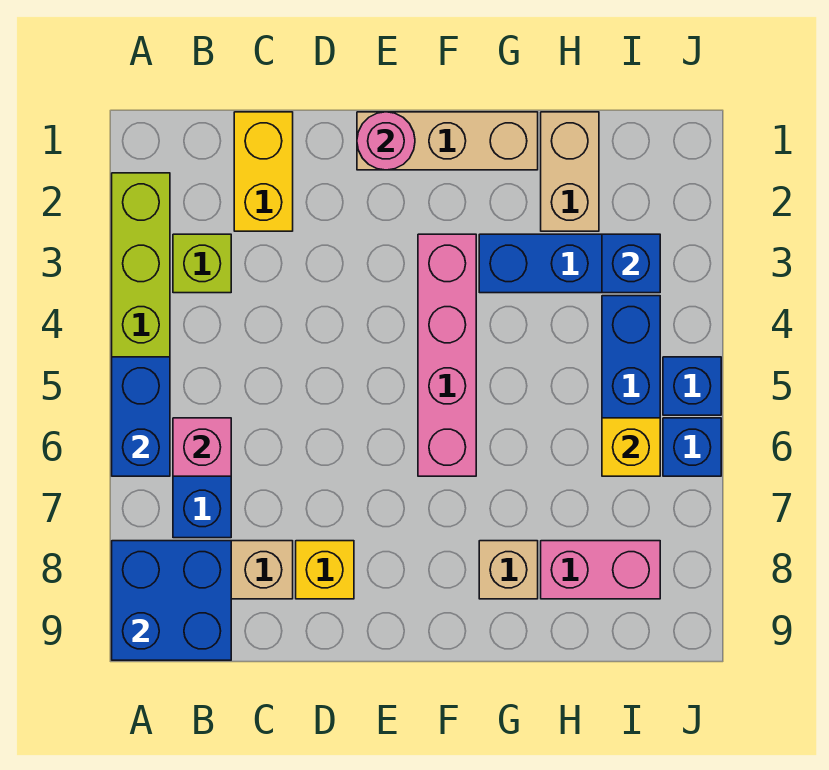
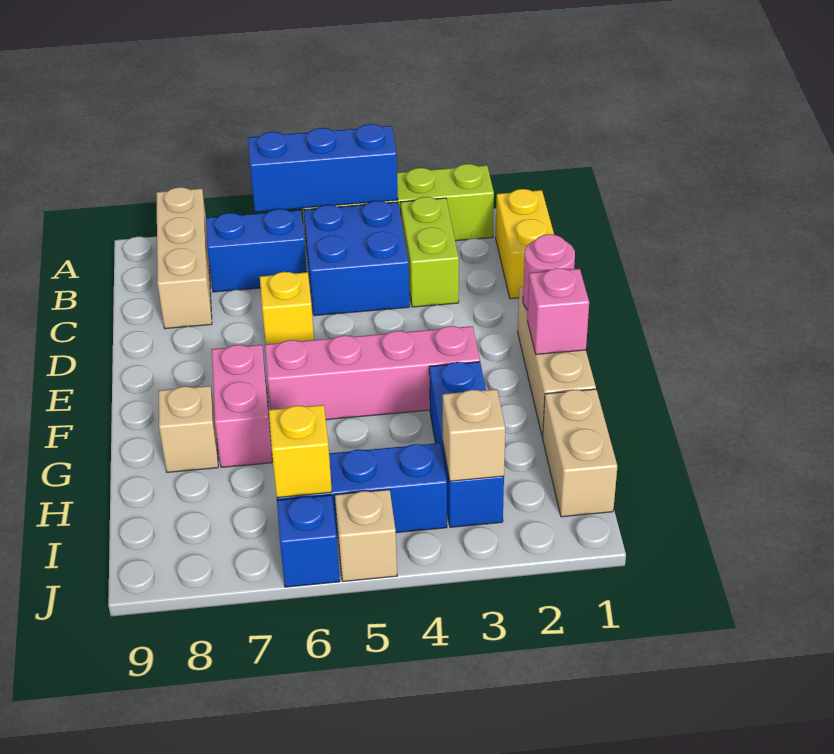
blue 1x2 brick [112,357,170,476] -> blue 1x3 brick [248,124,398,212]
blue 2x2 brick [112,541,231,660] -> blue 2x2 brick moved to [304,201,410,316]
lime 1x1 brick [173,234,231,293] -> lime 1x2 brick [401,197,459,307]
pink 1x1 brick [173,418,231,476] -> pink 1x1 brick moved to [527,268,589,354]
yellow 1x2 brick [234,112,293,231] -> yellow 1x2 brick turned to [496,189,554,299]
yellow 1x1 brick [296,541,354,599] -> yellow 1x1 brick moved to [260,272,314,344]
tan 1x2 brick [541,112,599,231] -> tan 1x2 brick turned to [542,389,617,517]
pink 1x2 brick [541,541,660,599] -> pink 1x2 brick moved to [212,345,272,467]
blue 1x1 brick [602,234,660,293] -> tan 1x1 brick [443,389,505,481]
blue 1x1 brick [663,357,721,415] -> tan 1x1 brick [335,490,397,581]

